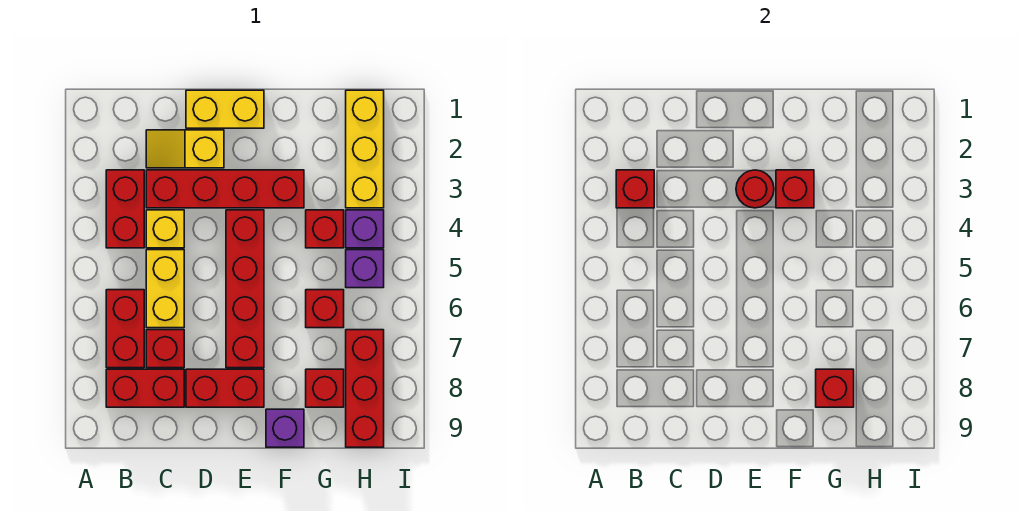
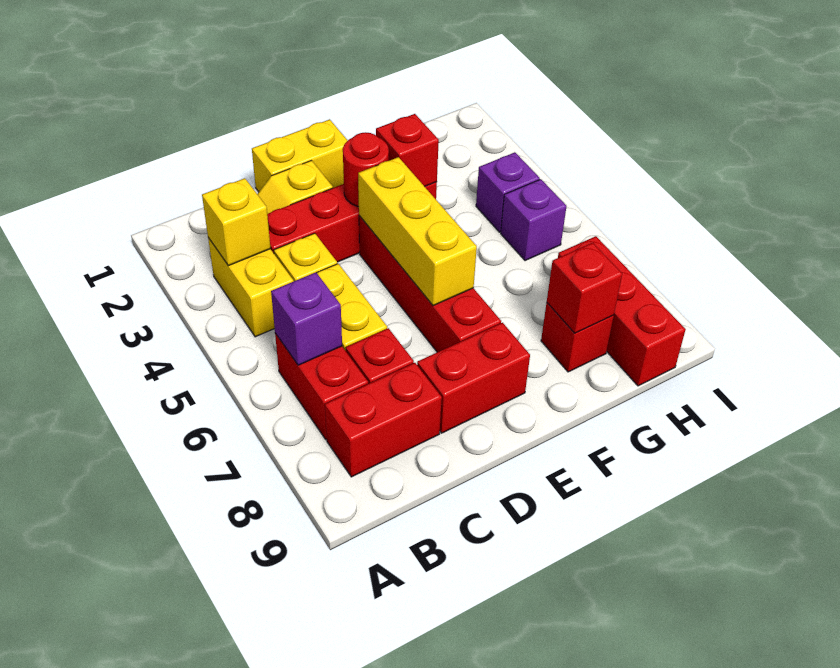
red 1x2 brick [106,170,144,248] -> yellow 1x2 brick [208,238,294,337]
red 1x1 brick [616,170,654,208] -> yellow 1x1 brick [202,178,270,266]
purple 1x1 brick [266,409,304,447] -> purple 1x1 brick moved to [271,272,342,365]
red 1x1 brick [306,210,344,248] -> none
red 1x1 brick [306,290,344,328] -> none
yellow 1x3 brick [346,90,384,208] -> yellow 1x3 brick moved to [358,157,477,306]

